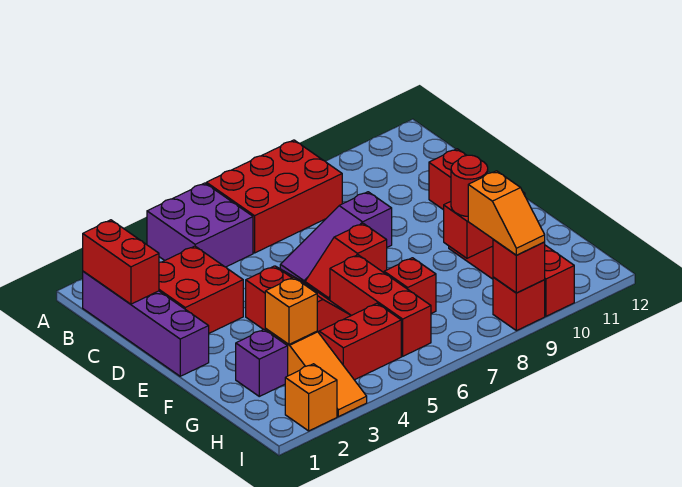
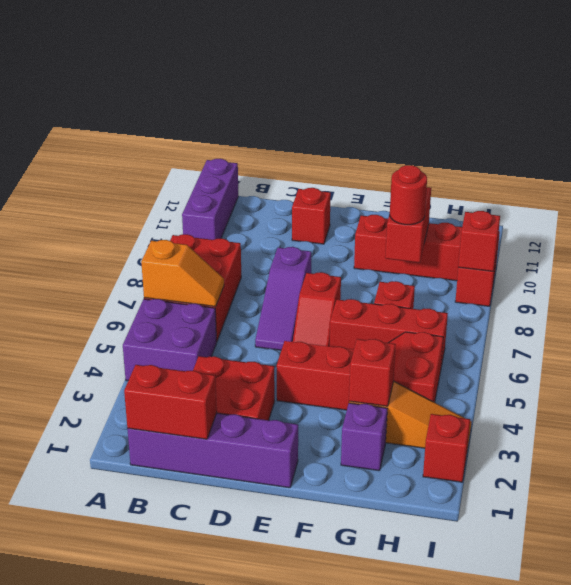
none -> purple 1x3 brick [182,159,238,240]
orange 1x1 brick [265,277,317,344] -> red 1x1 brick [349,339,396,406]
orange 1x2 slope [468,171,545,255] -> orange 1x2 slope moved to [141,240,224,307]
orange 1x1 brick [285,364,337,431] -> red 1x1 brick [423,414,470,482]

